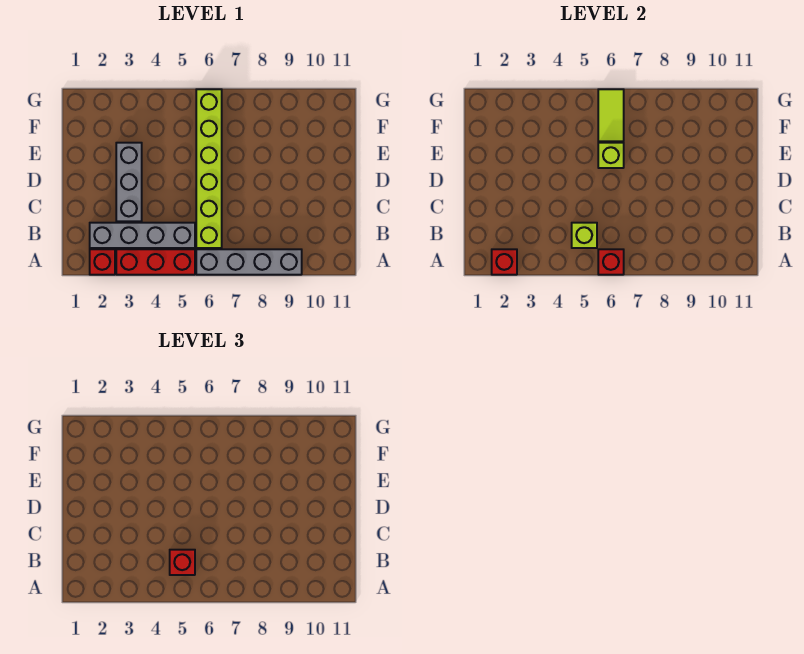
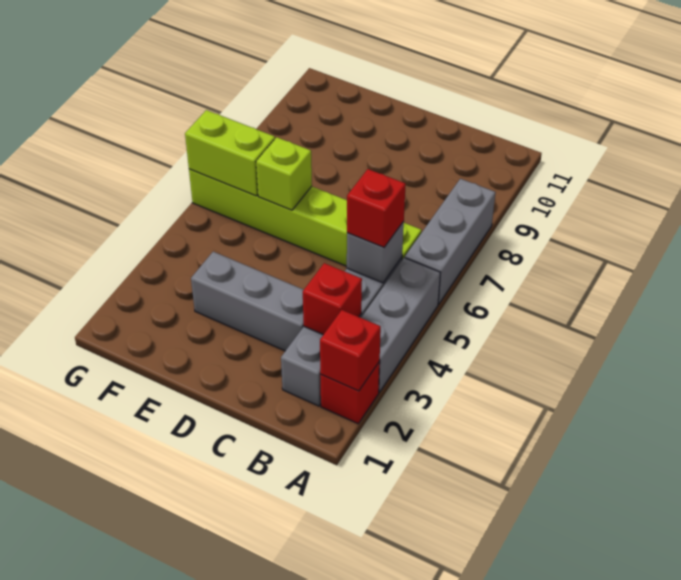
red 1x3 brick [116,249,195,275] -> grey 1x3 brick [361,258,440,392]
grey 1x4 brick [196,249,302,275] -> grey 1x3 brick [405,179,495,304]
red 1x1 brick [598,249,624,275] -> red 1x1 brick moved to [303,263,362,335]
lime 1x1 brick [572,223,597,248] -> grey 1x1 brick [347,222,404,283]
lime 1x2 tile [598,89,624,141] -> lime 1x2 brick [185,110,275,196]

